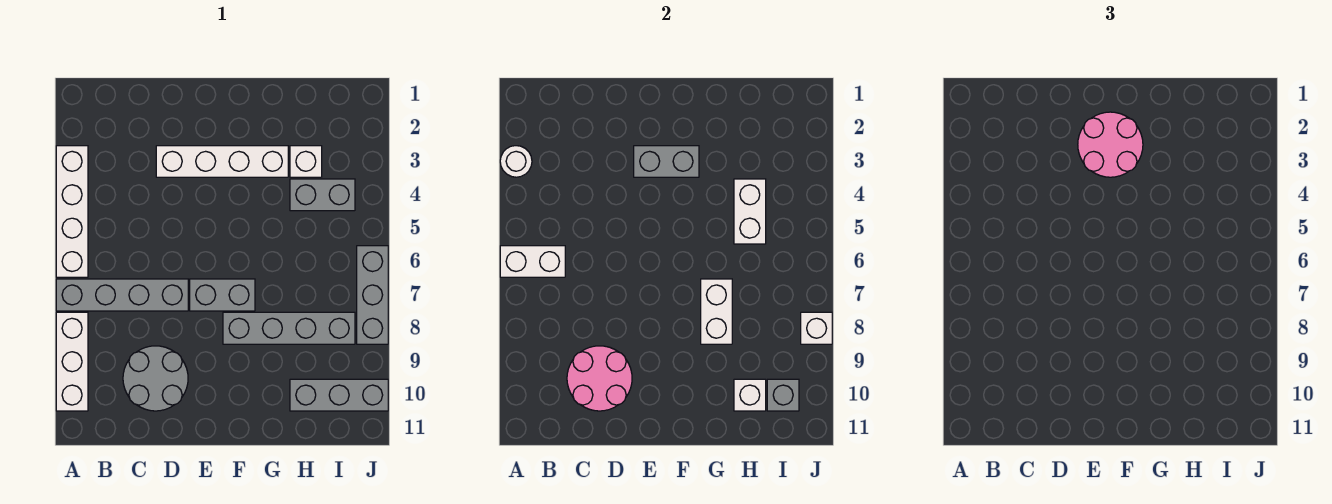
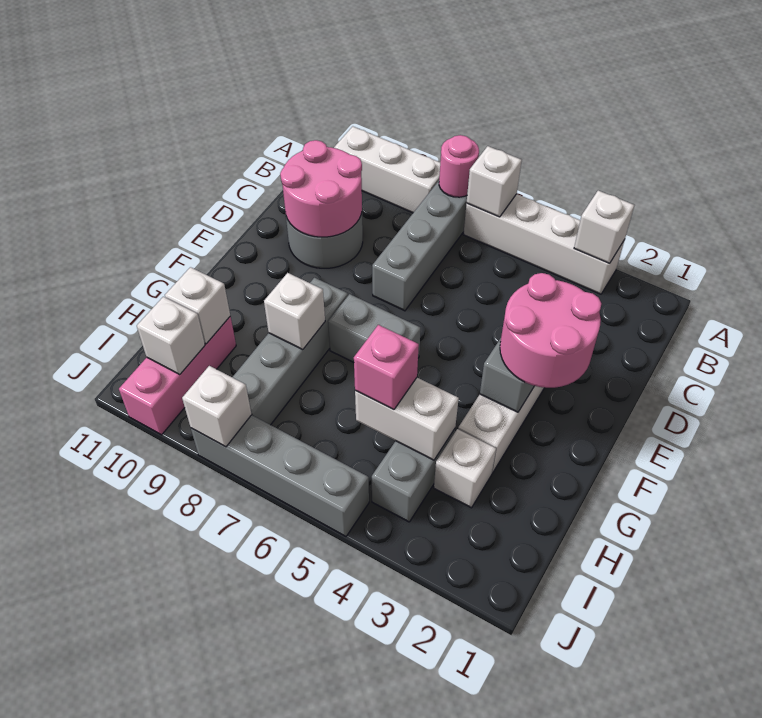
white 1x1 round brick [500,146,532,177] -> white 1x1 brick [574,190,634,263]
white 1x2 brick [500,246,565,277] -> white 1x1 brick [467,146,522,217]
none -> pink 1x1 round brick [439,135,479,197]
grey 1x2 brick [190,279,255,311] -> grey 1x2 brick turned to [328,294,421,362]
white 1x2 brick [701,279,732,344] -> white 1x1 brick [264,273,325,349]
none -> pink 1x1 brick [354,325,419,410]
grey 1x3 brick [290,379,388,411] -> pink 1x3 brick [119,316,236,435]
grey 1x1 brick [767,379,799,411] -> white 1x1 brick [137,297,205,375]
grey 1x3 brick [357,246,388,344] -> grey 1x4 brick [191,415,369,536]

